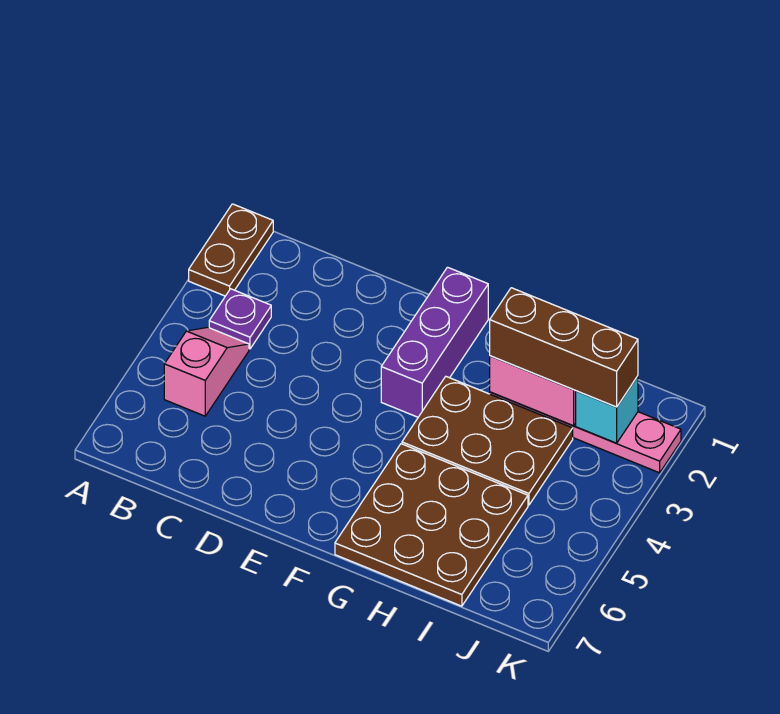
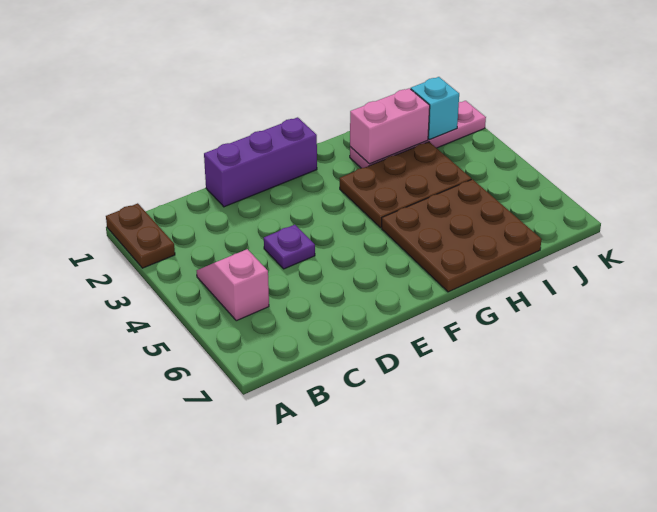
purple 1x1 plate [209,289,271,349] -> purple 1x1 plate moved to [264,225,315,269]
purple 1x3 brick [381,267,488,417] -> purple 1x3 brick turned to [204,117,317,207]
brown 1x3 brick [490,288,638,407] -> none

